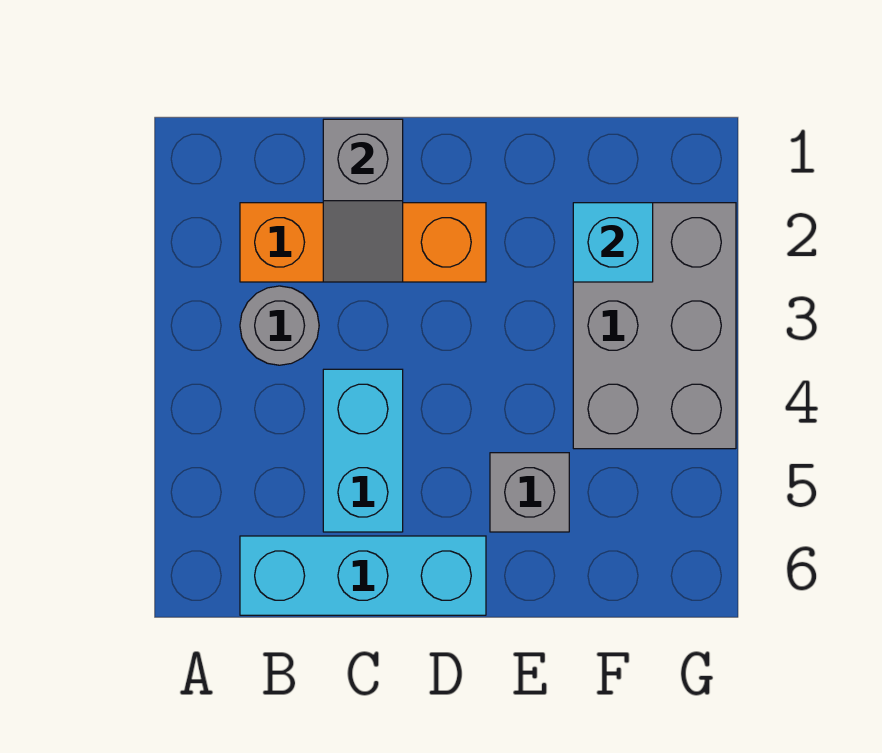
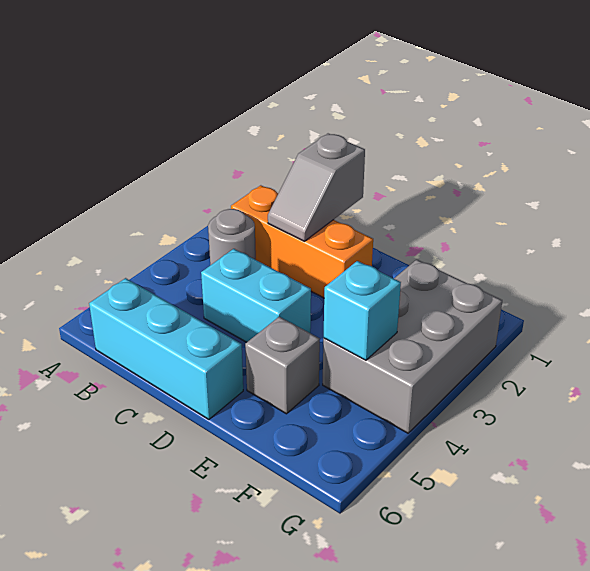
cyan 1x2 brick [323,369,403,532] -> cyan 1x2 brick turned to [201,249,311,342]
cyan 1x1 brick [573,203,653,282] -> cyan 1x1 brick moved to [323,261,401,360]

